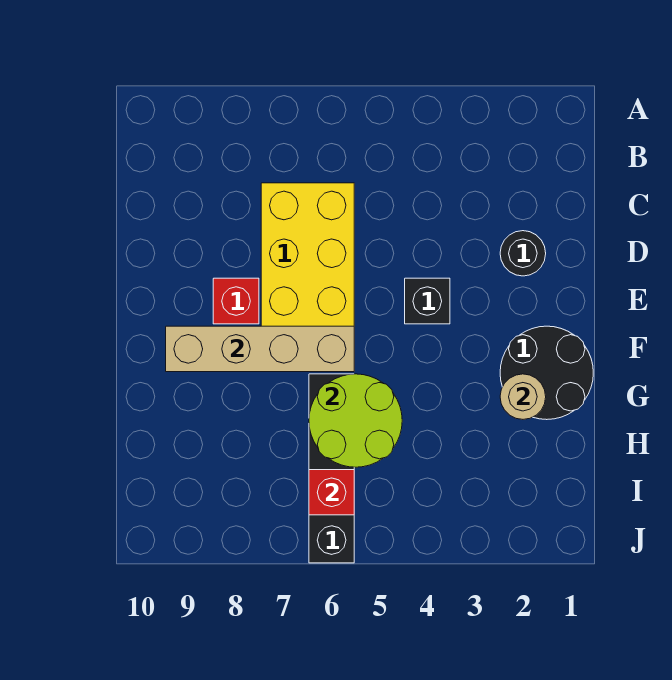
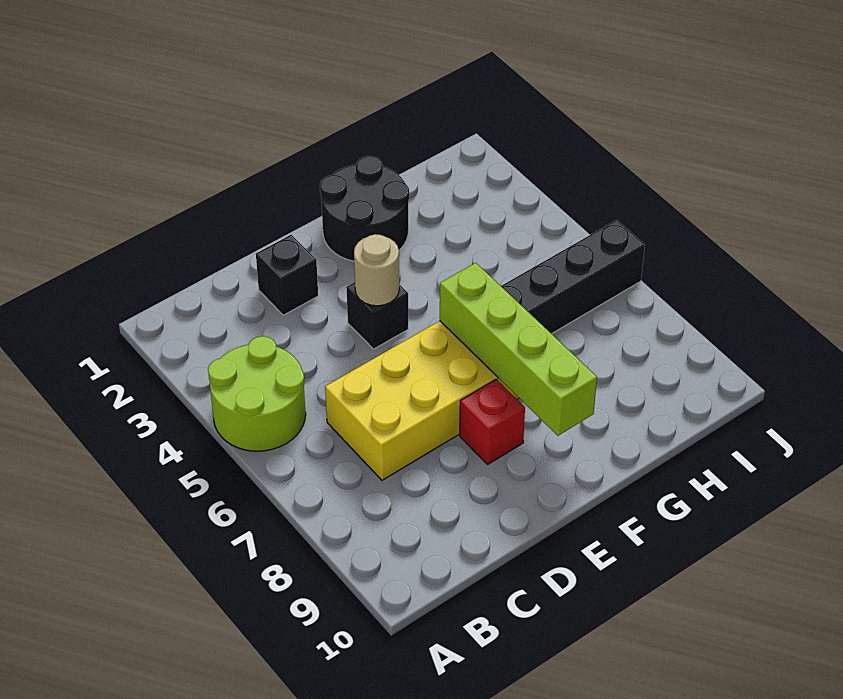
black 1x1 round brick [500,231,546,276] -> black 1x1 brick [256,235,318,315]
tan 1x4 brick [166,326,354,372] -> lime 1x4 brick [440,263,597,436]
tan 1x1 round brick [500,374,546,419] -> tan 1x1 round brick moved to [354,234,399,306]
lime 2x2 round brick [309,374,402,467] -> lime 2x2 round brick moved to [208,336,306,451]
red 1x1 brick [309,470,354,515] -> none

